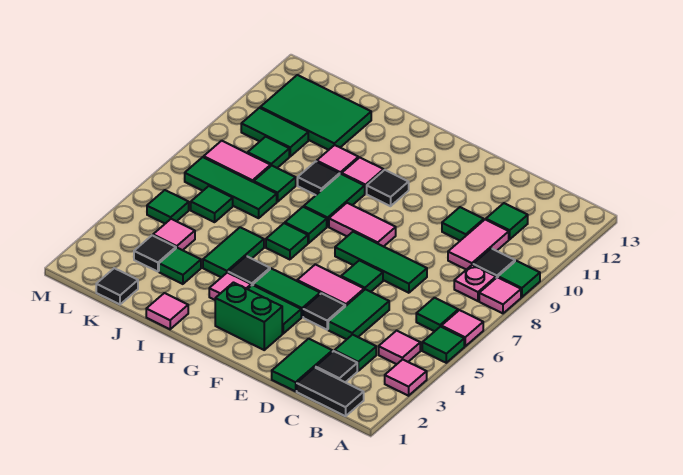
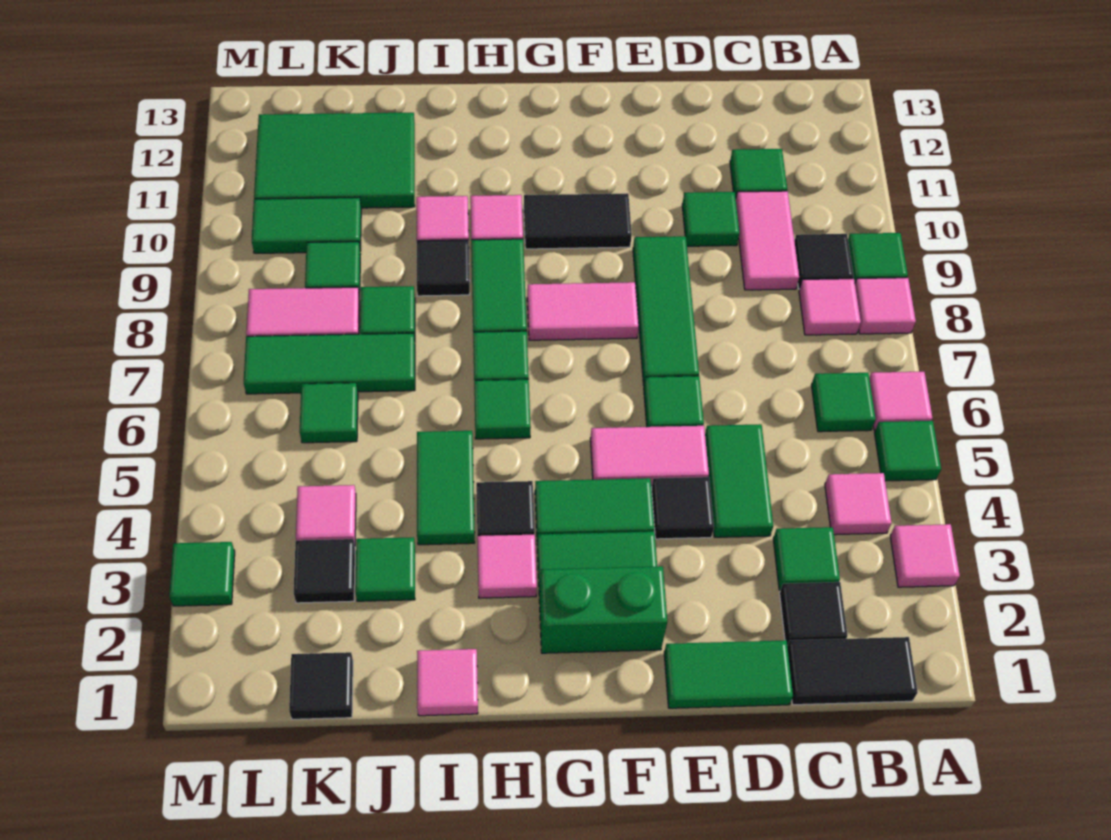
pink 1x1 plate [454,265,496,301] -> pink 1x1 tile [799,279,861,335]
green 1x2 tile [272,339,332,391] -> green 1x2 tile turned to [664,640,793,708]
green 1x3 tile [335,232,427,293] -> green 1x3 tile turned to [633,236,699,385]
black 1x1 tile [367,170,409,206] -> black 1x2 tile [524,193,632,249]
green 1x1 tile [147,190,189,224] -> green 1x1 tile moved to [169,542,235,606]

